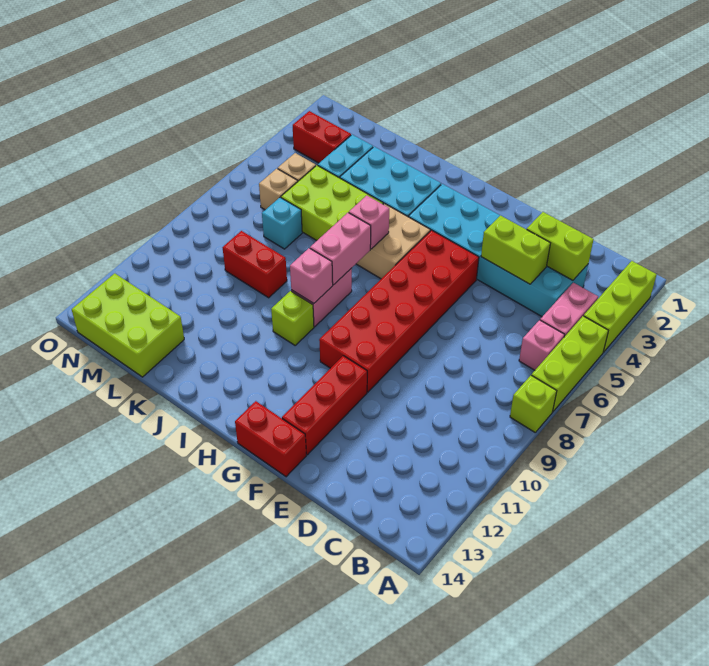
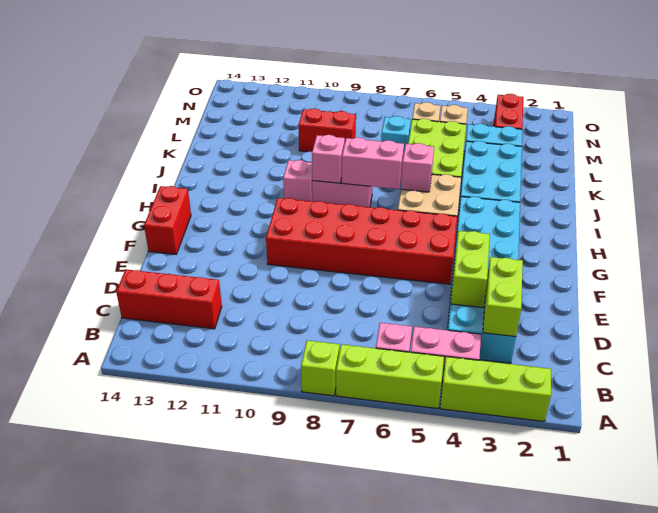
red 1x3 brick [282,356,367,455] -> red 1x3 brick moved to [116,269,222,329]
lime 1x1 brick [271,291,314,345] -> pink 1x1 brick [283,160,313,202]
red 1x2 brick [223,231,287,298] -> red 1x2 brick turned to [299,109,356,152]
lime 2x3 brick [72,273,184,377] -> none

